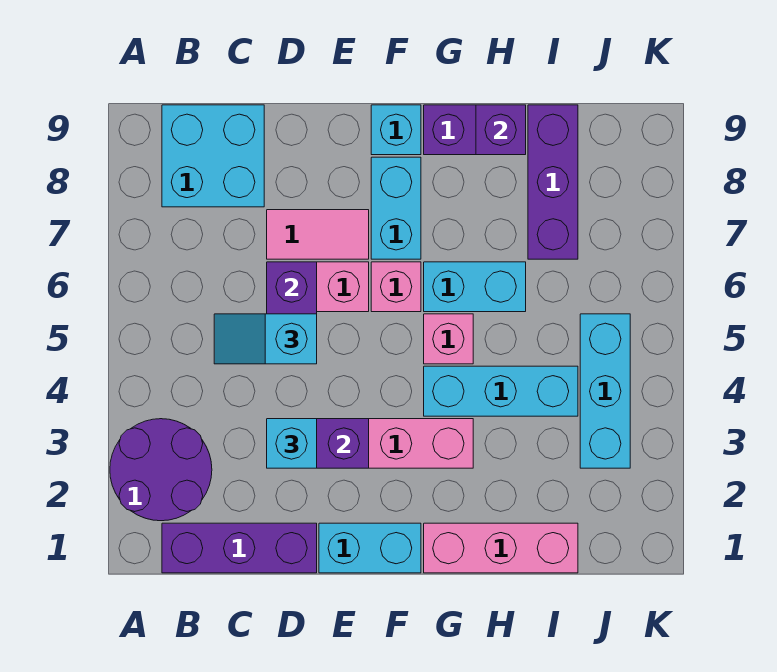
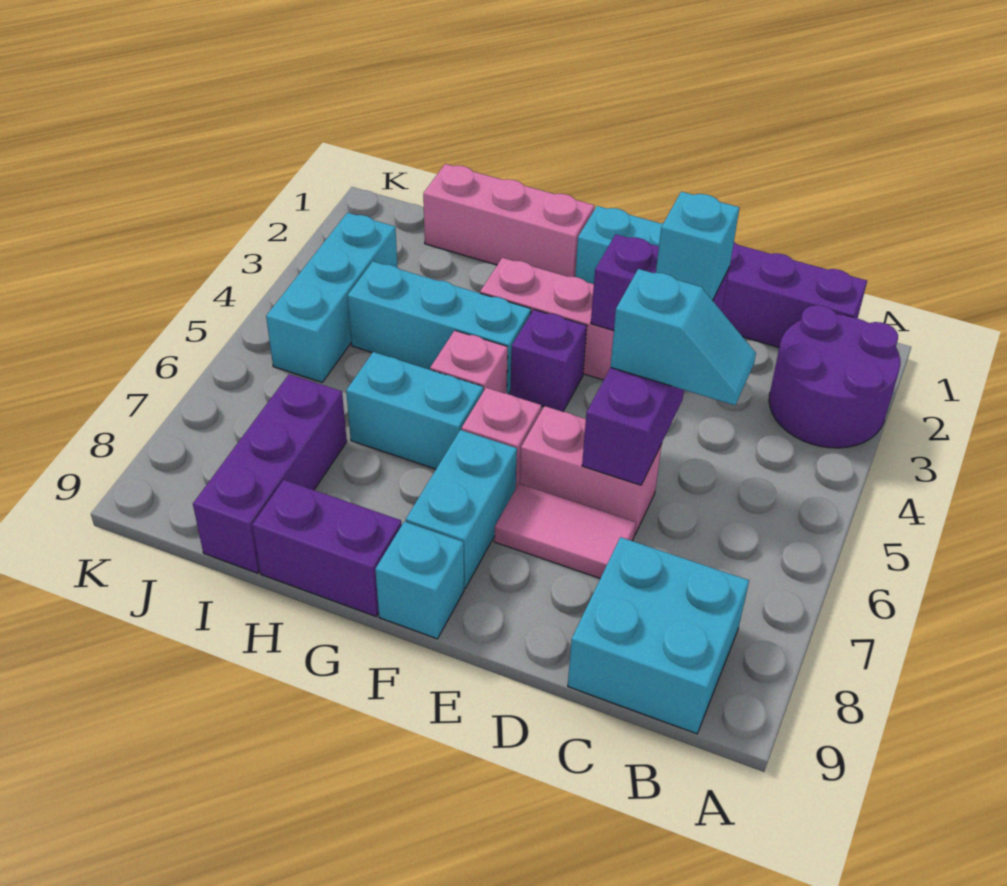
purple 1x1 brick [476,105,526,155] -> purple 1x1 brick moved to [510,310,587,412]

